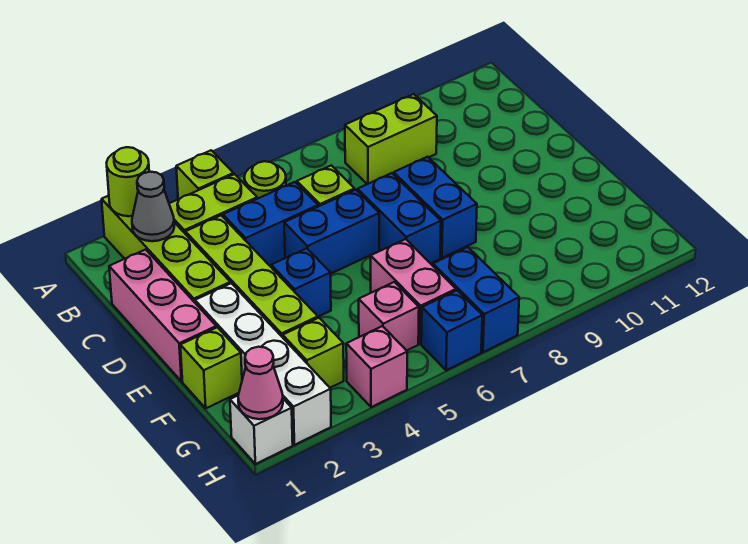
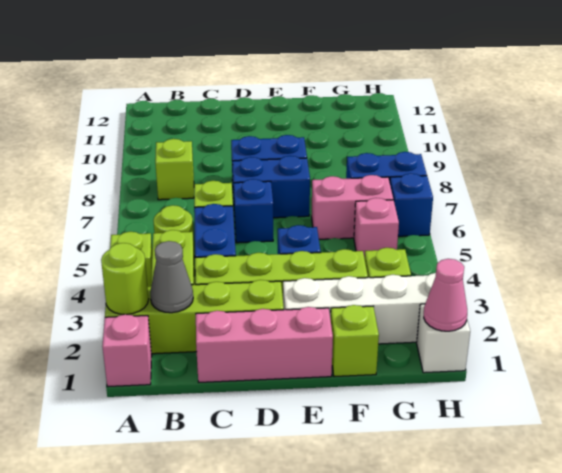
lime 1x2 brick [345,94,437,184] -> lime 1x1 brick [155,139,194,200]
blue 1x2 brick [284,190,379,274] -> blue 1x1 brick [234,179,273,243]
pink 1x1 brick [346,326,407,407] -> pink 1x1 brick moved to [102,314,152,387]

